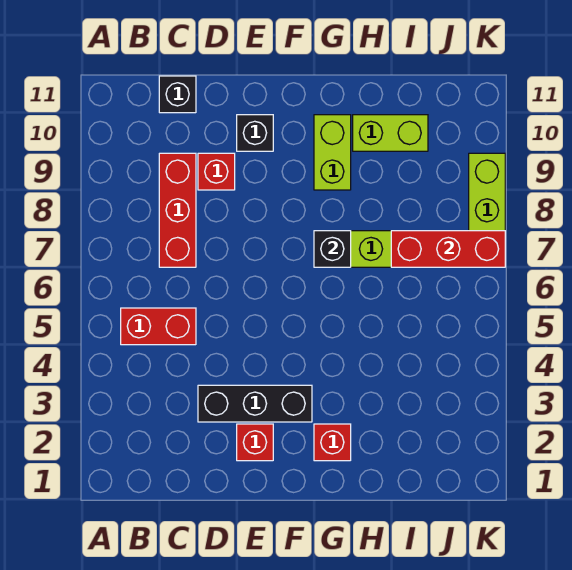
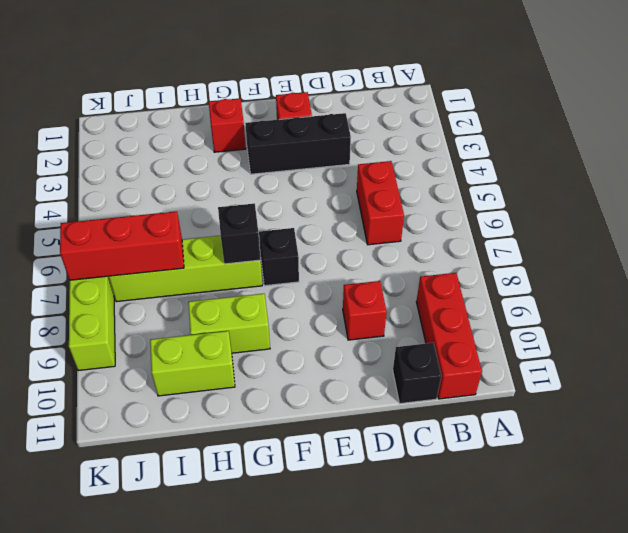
red 1x2 brick [121,308,196,345] -> red 1x2 brick turned to [357,161,404,245]
red 1x3 brick [159,153,196,267] -> red 1x3 brick moved to [416,273,482,399]
black 1x1 brick [237,115,273,151] -> black 1x1 brick moved to [259,228,299,286]
lime 1x2 brick [314,115,351,190] -> lime 1x2 brick turned to [188,294,270,353]

